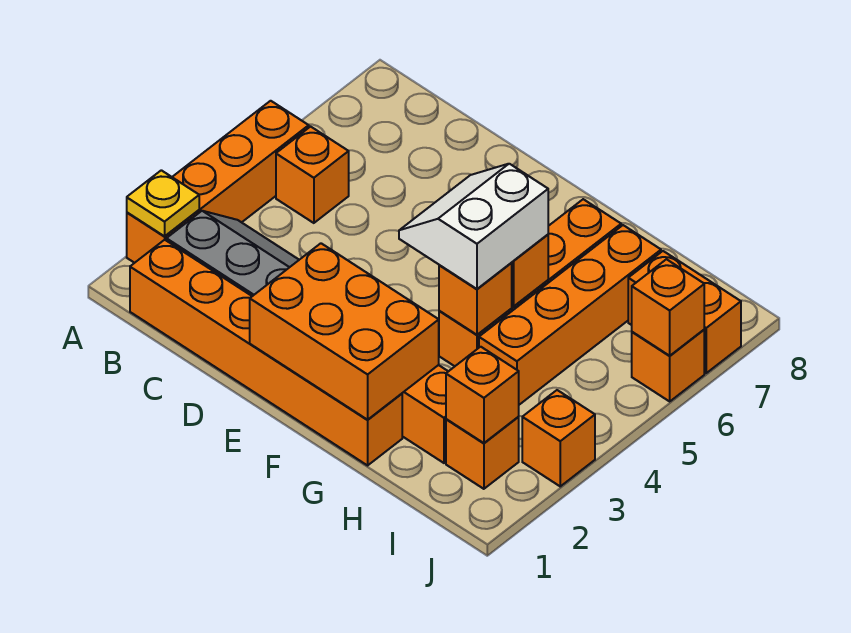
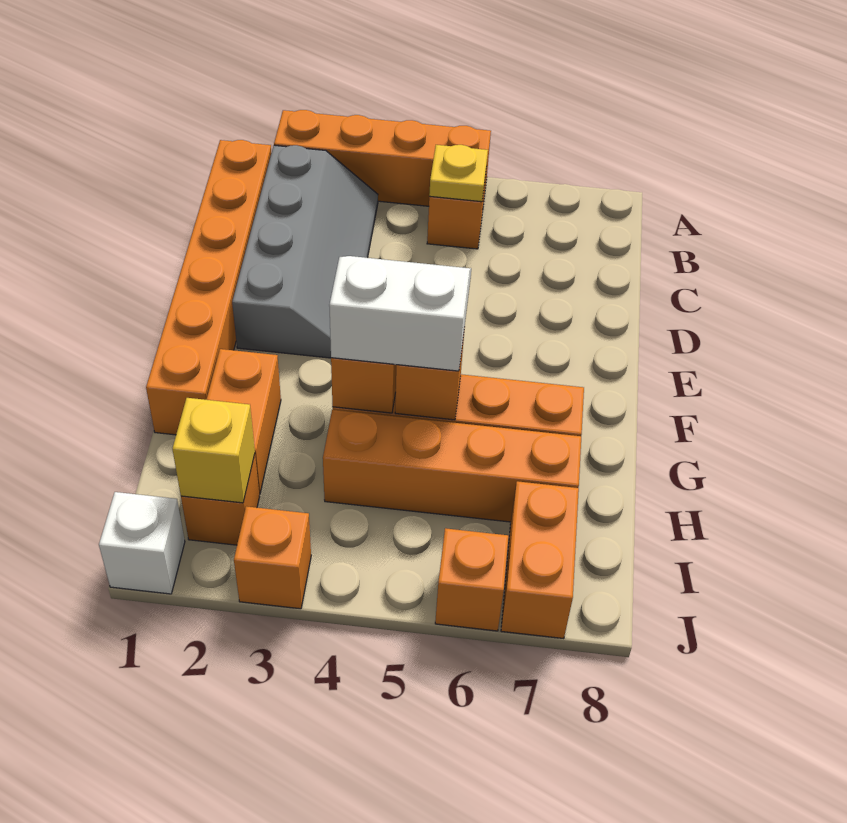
yellow 1x1 plate [127,170,199,237] -> yellow 1x1 plate moved to [429,145,488,202]
orange 2x3 brick [250,243,439,420] -> none
orange 1x1 brick [446,347,519,443] -> yellow 1x1 brick [172,398,255,503]
none -> white 1x1 brick [99,492,185,594]
orange 1x1 brick [632,259,704,356] -> none

